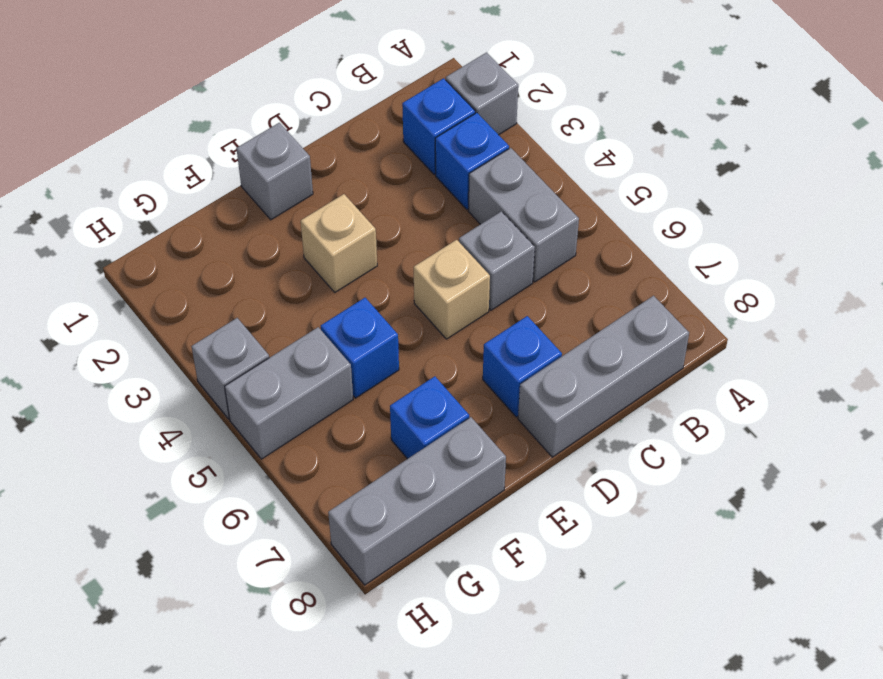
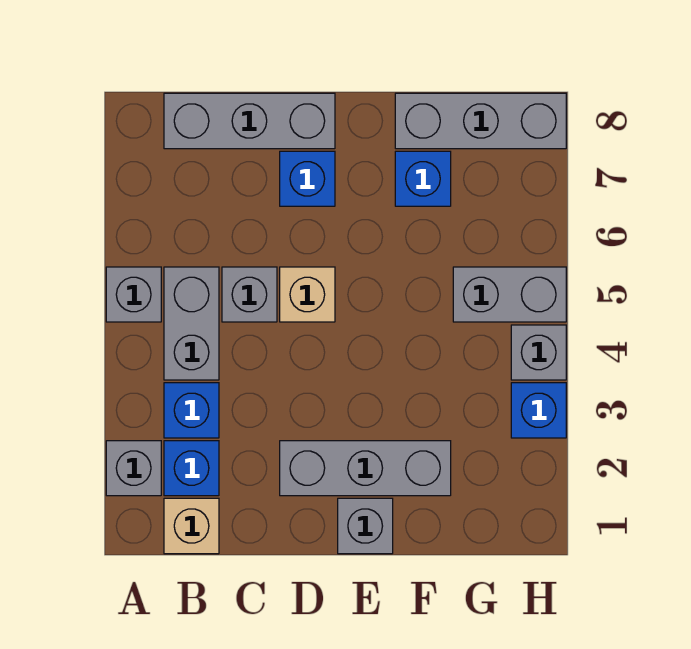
none -> grey 1x1 brick [106,267,161,322]
none -> grey 1x3 brick [280,441,451,496]
tan 1x1 brick [301,194,377,292] -> tan 1x1 brick moved to [164,498,219,554]
blue 1x1 brick [321,298,399,398] -> blue 1x1 brick moved to [511,383,566,438]

